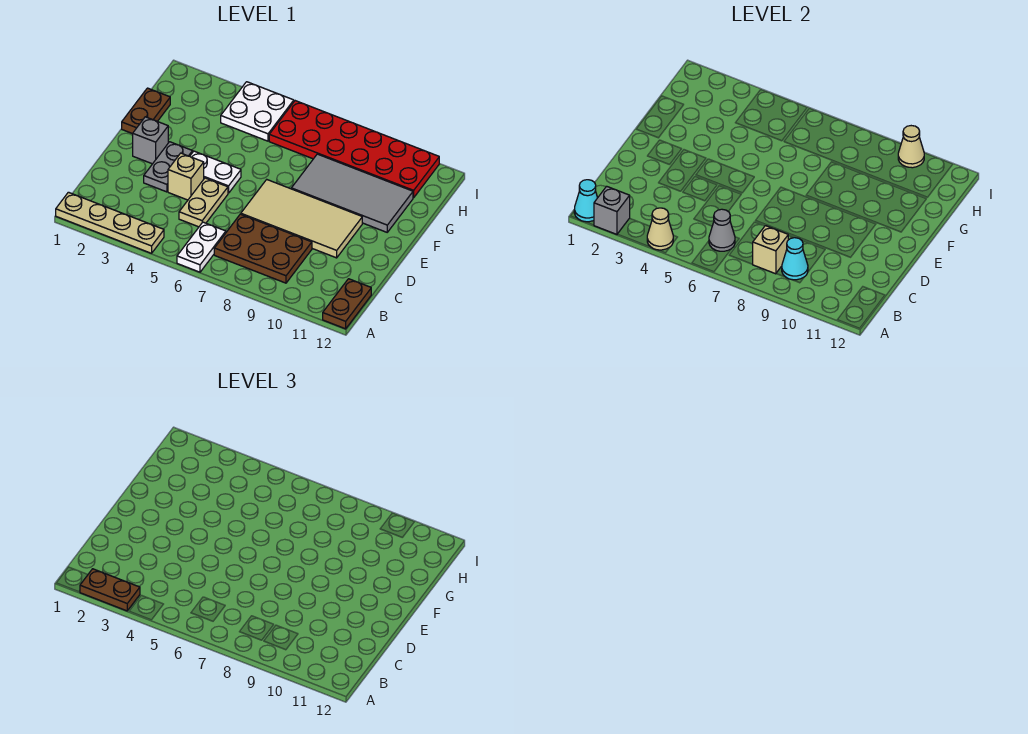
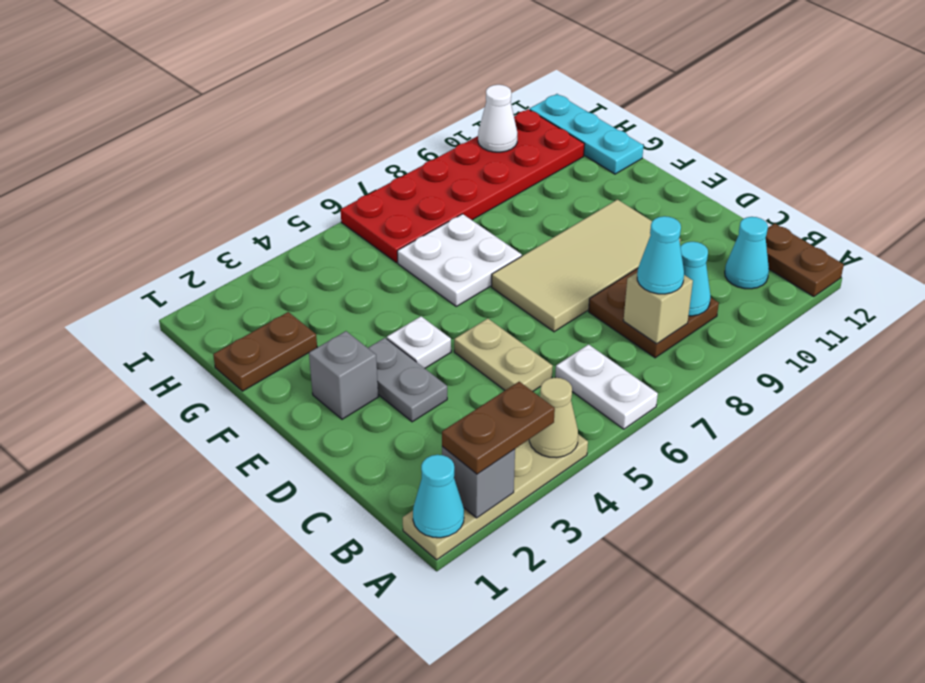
grey 1x1 cone [709,209,735,251] -> none
brown 2x3 plate [214,214,312,283] -> brown 2x2 plate [589,268,719,358]
none -> cyan 1x1 cone [637,216,684,294]
none -> cyan 1x1 cone [725,217,769,289]
tan 1x1 brick [168,153,204,200] -> none
white 1x2 plate [190,151,241,193] -> white 1x1 plate [387,316,451,368]
brown 1x2 plate [122,88,170,134] -> brown 1x2 plate turned to [213,312,317,391]
grey 2x4 tile [291,154,413,232] -> none
none -> cyan 1x3 plate [530,94,644,174]
white 2x2 plate [221,82,294,141] -> white 2x2 plate moved to [397,214,522,306]
tan 1x1 cone [898,126,924,168] -> white 1x1 cone [478,85,517,152]

